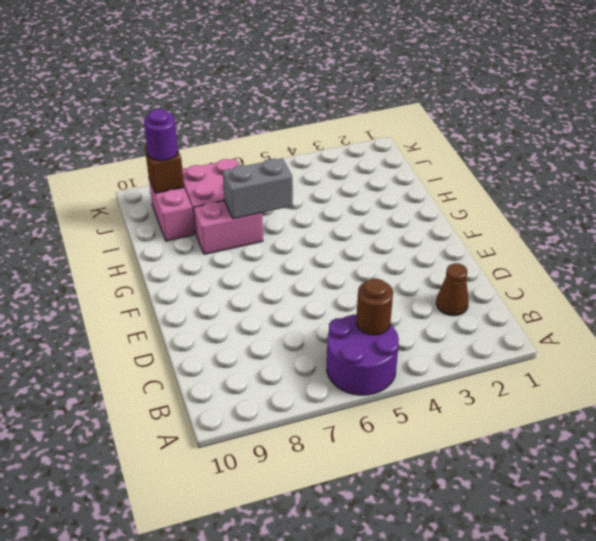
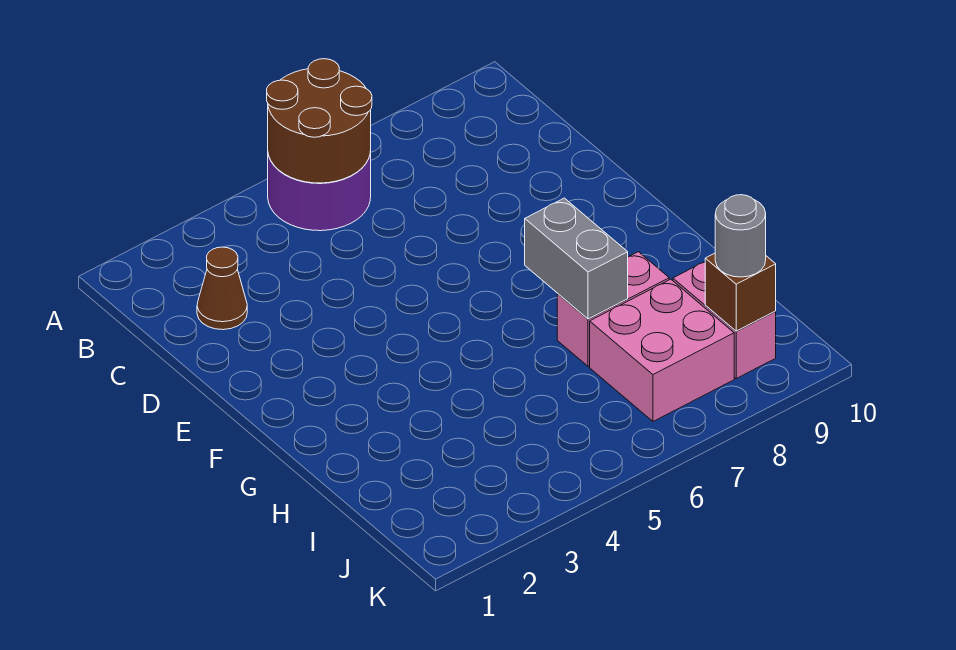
brown 1x1 round brick [356,279,393,335] -> brown 2x2 round brick [267,59,372,183]
grey 1x2 brick [223,158,293,219] -> grey 1x2 brick turned to [525,198,628,319]
purple 1x1 round brick [144,109,178,161] -> grey 1x1 round brick [715,195,766,277]

